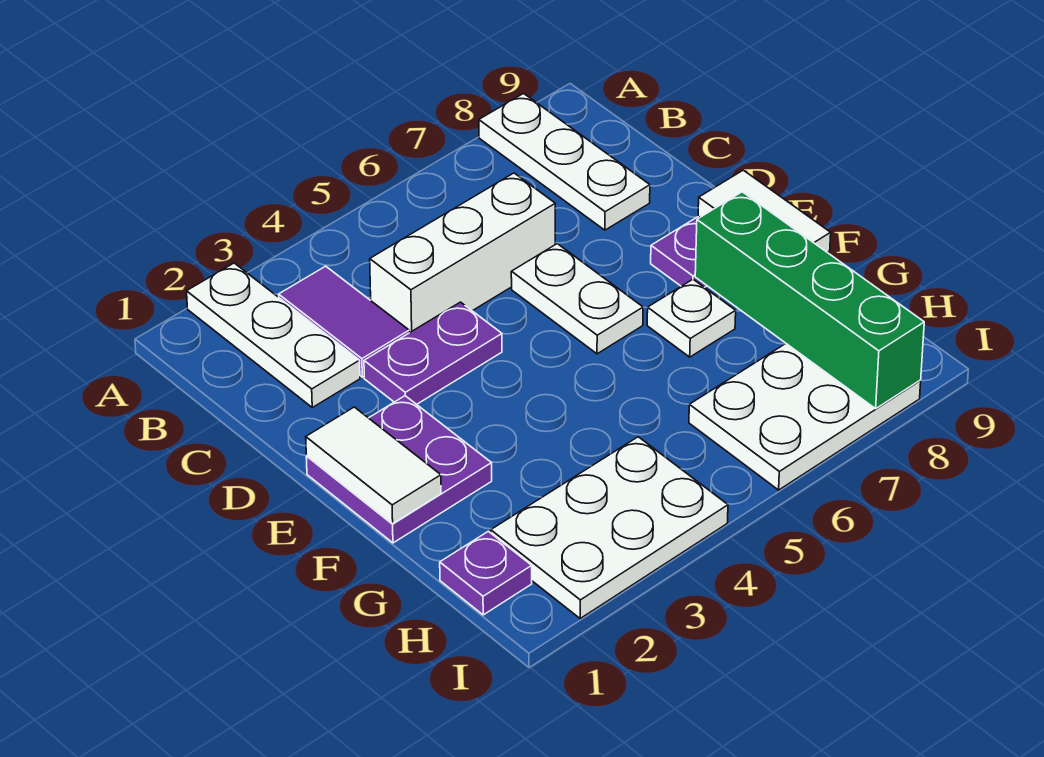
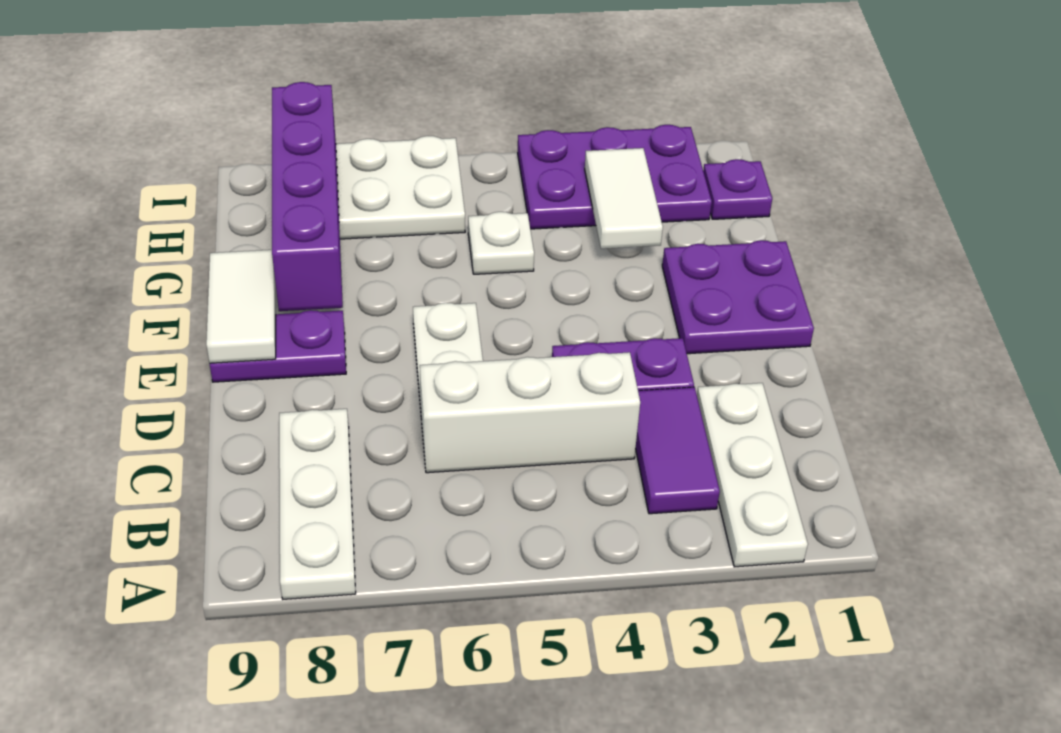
white 1x2 tile [306,407,441,524] -> white 1x2 tile moved to [585,148,663,249]
white 1x1 plate [647,279,736,357] -> white 1x1 plate moved to [468,212,534,274]
green 1x4 brick [695,192,924,409] -> purple 1x4 brick [272,82,343,311]
white 2x3 plate [491,437,728,618] -> purple 2x3 plate [518,125,712,229]

